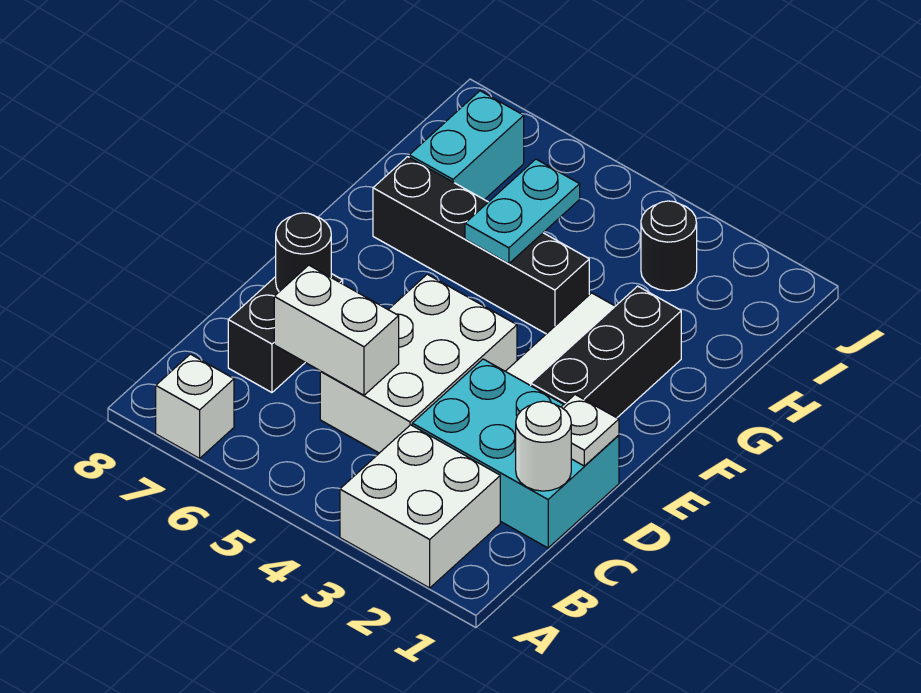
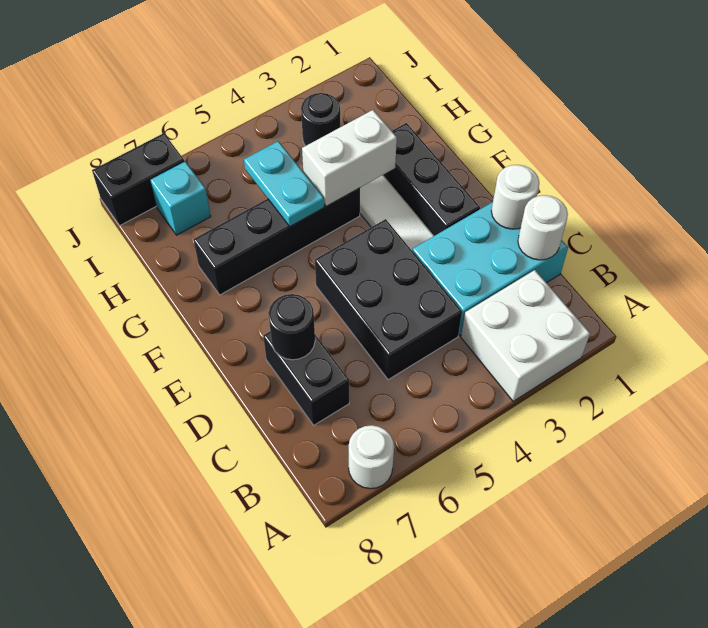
white 1x1 brick [156,354,234,458] -> white 1x1 round brick [349,425,394,489]
white 2x3 brick [320,274,517,453] -> black 2x3 brick [315,219,462,380]
white 1x2 brick [274,265,399,395] -> white 1x2 brick moved to [302,110,397,206]
white 1x1 plate [562,395,619,466] -> white 1x1 round brick [491,165,539,229]
cyan 1x2 brick [409,91,524,200] -> cyan 1x1 brick [150,161,211,235]
none -> black 1x2 brick [92,133,184,225]

